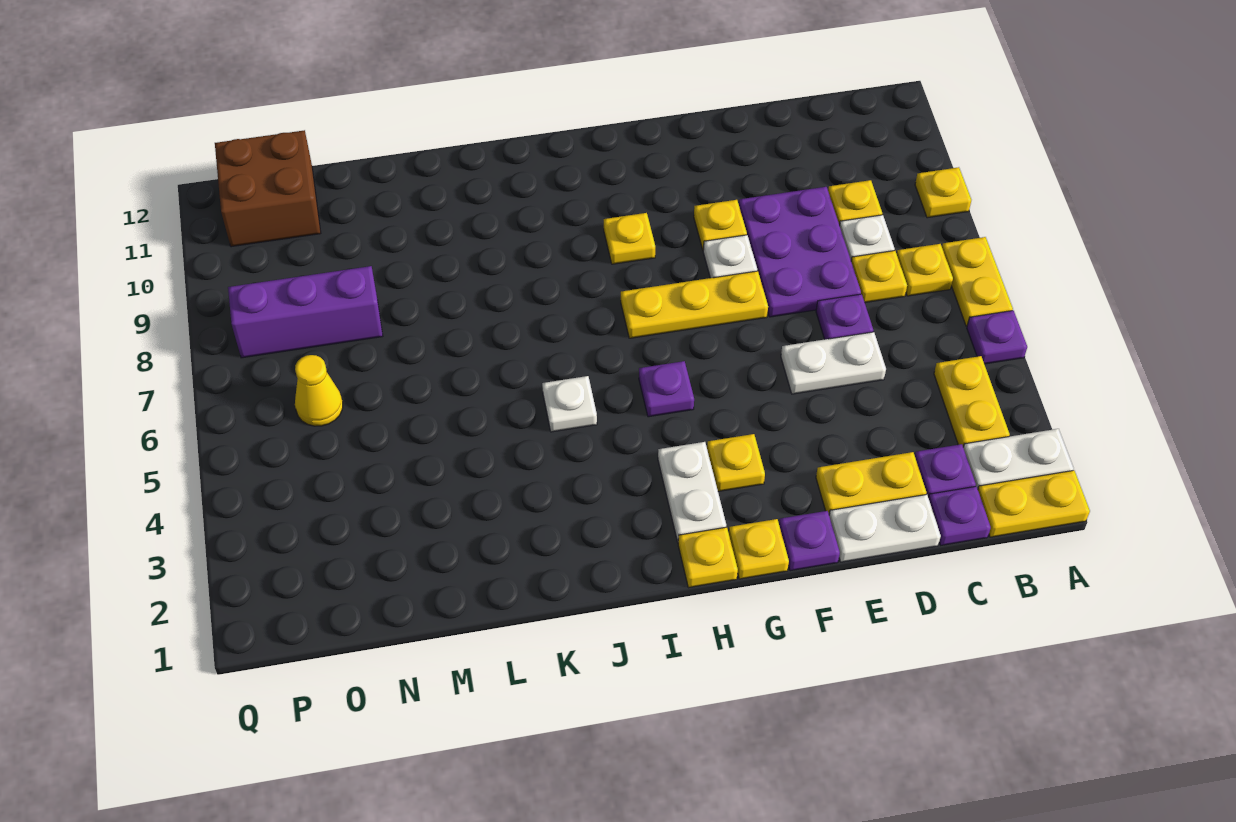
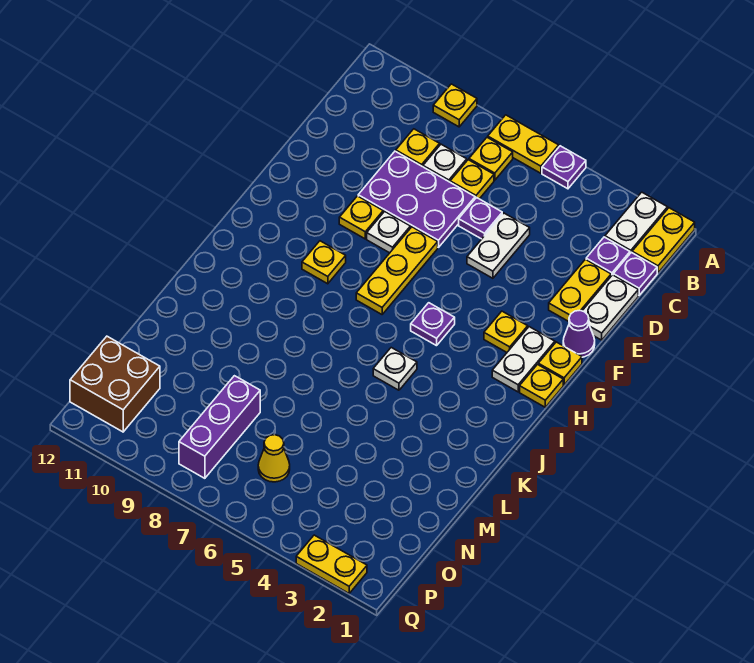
yellow 1x2 plate [934,356,1010,447] -> yellow 1x2 plate moved to [296,535,367,593]
purple 1x1 plate [779,511,840,571] -> purple 1x1 cone [563,310,595,357]
white 1x2 plate [658,442,726,542] -> white 1x2 plate turned to [492,327,555,392]

